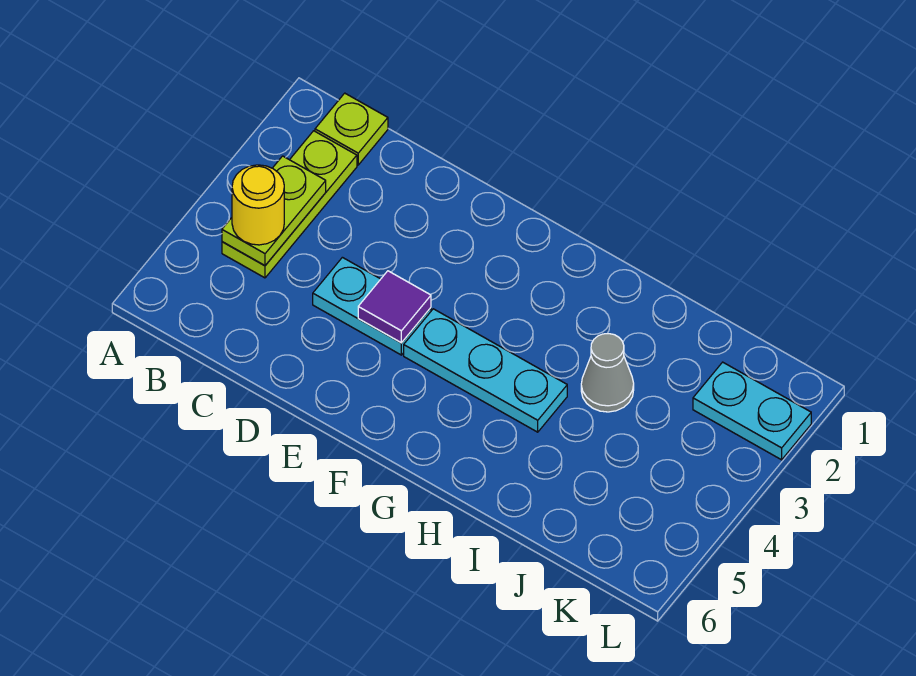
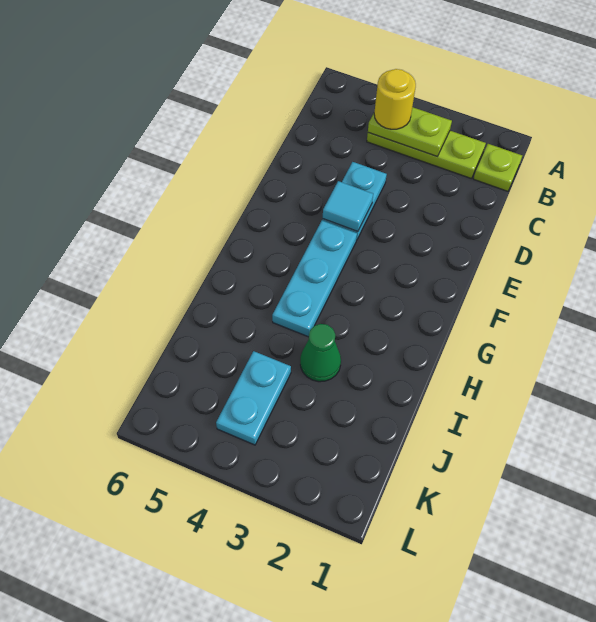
purple 1x1 tile [358,271,431,343] -> cyan 1x1 tile [323,181,373,232]
grey 1x1 cone [581,334,634,412] -> green 1x1 cone [300,324,341,382]
cyan 1x2 plate [693,362,811,460] -> cyan 1x2 plate moved to [216,351,291,445]

